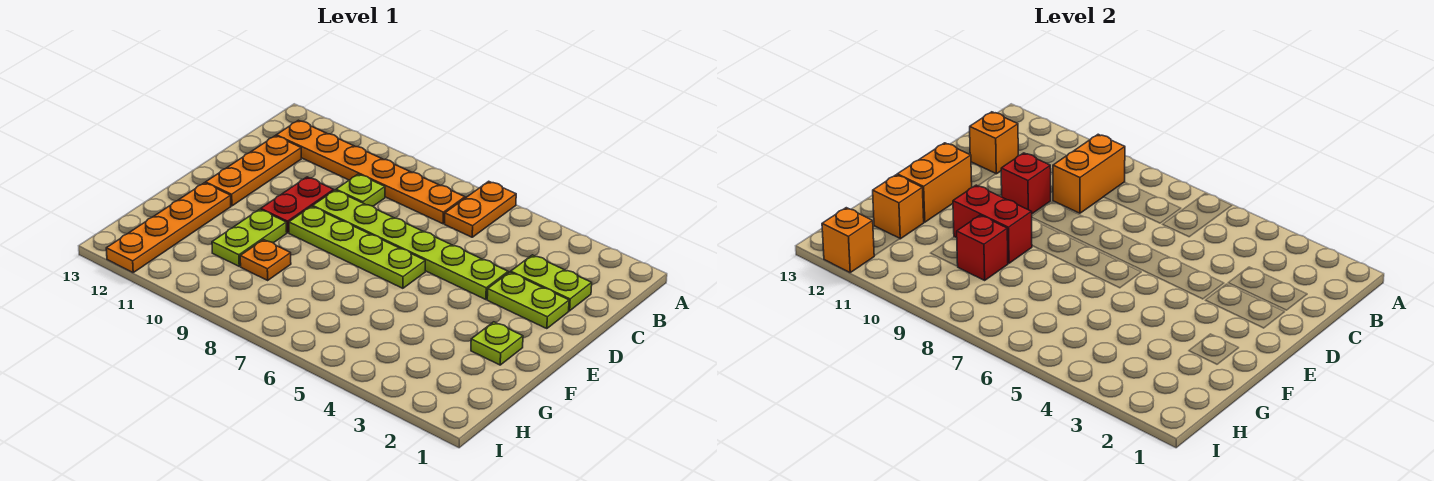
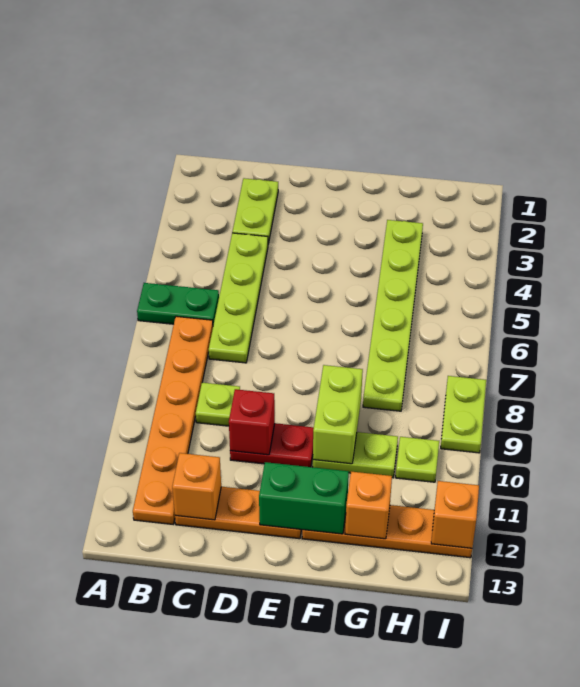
orange 1x2 plate [445,181,516,237] -> green 1x2 plate [137,283,219,325]
orange 1x2 brick [1053,134,1125,213] -> none
lime 1x2 plate [487,272,569,329] -> lime 1x2 plate moved to [441,376,486,453]
lime 1x6 plate [313,190,508,300] -> lime 1x6 plate moved to [363,220,423,411]
lime 1x4 plate [289,206,425,288] -> lime 1x4 plate moved to [209,233,268,363]
orange 1x2 brick [897,143,972,222] -> green 1x2 brick [259,462,349,534]
lime 1x1 plate [471,322,523,365] -> lime 1x1 plate moved to [396,437,439,482]
red 1x2 brick [953,185,1032,263] -> lime 1x2 brick [313,365,363,464]
orange 1x1 plate [240,240,291,280] -> none
red 1x1 brick [957,215,1008,280] -> none

